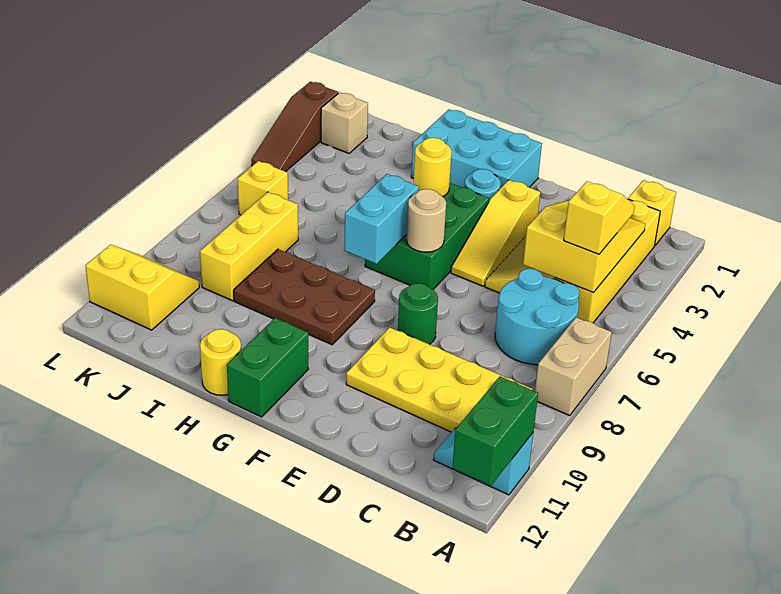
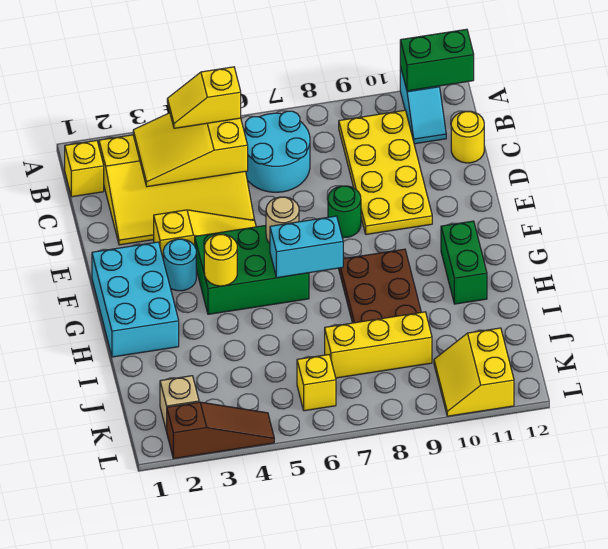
tan 1x2 brick [535,317,612,416] -> none
green 1x2 brick [227,318,308,417] -> green 1x2 brick turned to [441,221,487,304]
yellow 1x1 round brick [200,329,241,395] -> yellow 1x1 round brick moved to [451,111,484,163]

